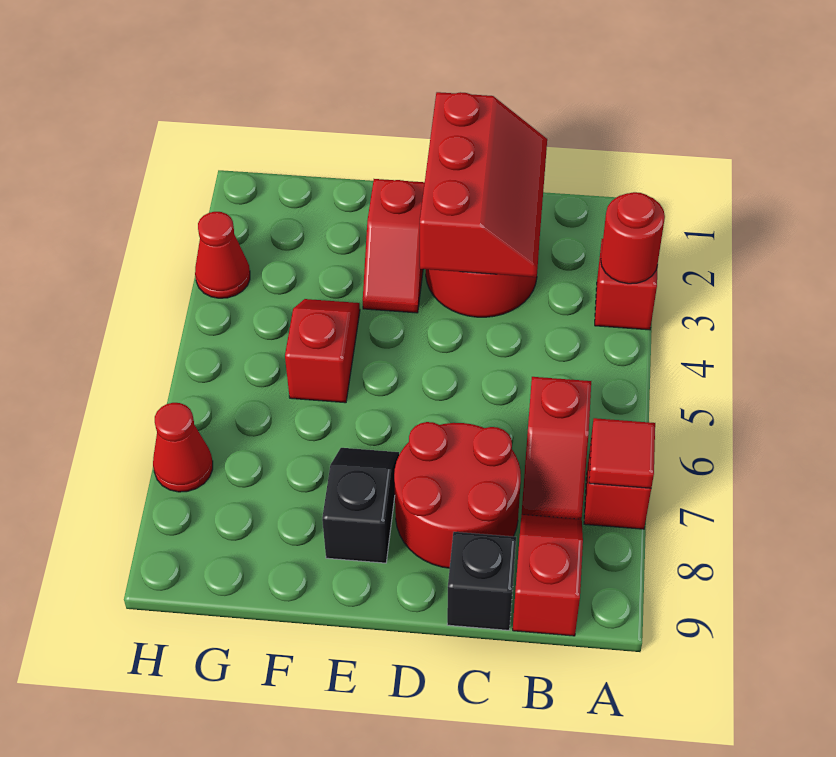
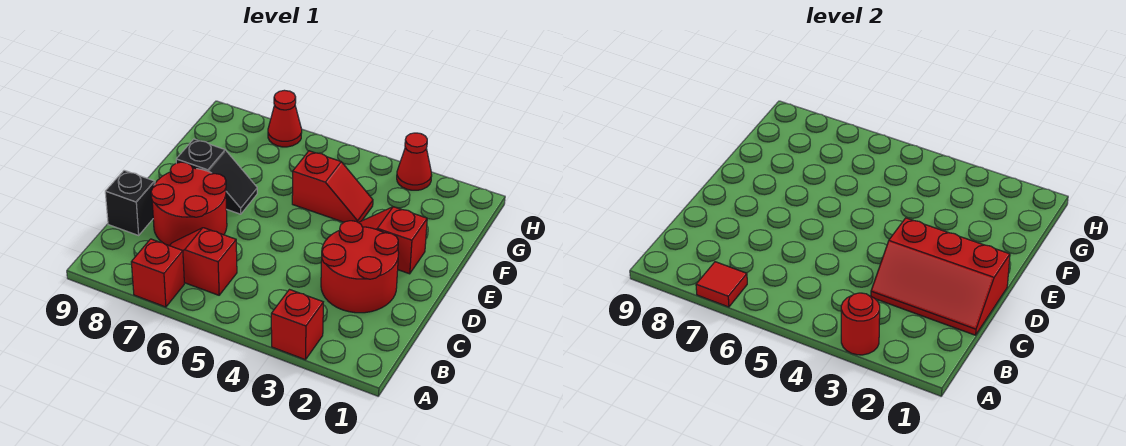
red 1x2 slope [513,515,583,636] -> none

